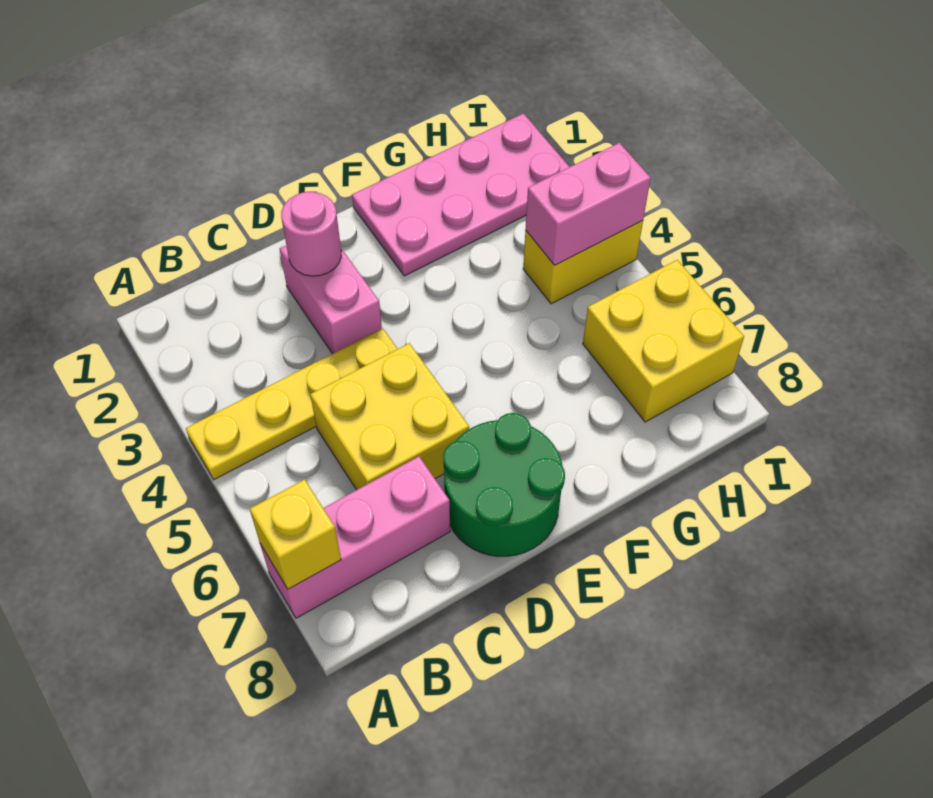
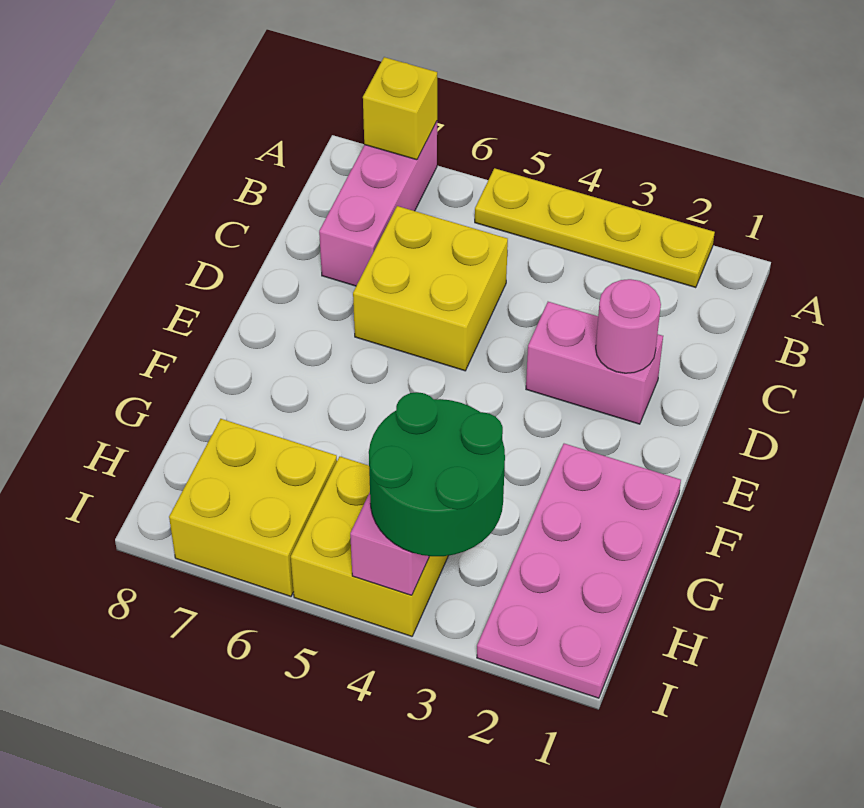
yellow 1x4 plate [186,328,397,480] -> yellow 1x4 plate turned to [475,168,715,288]
green 2x2 round brick [443,413,565,556] -> green 2x2 round brick moved to [369,392,505,556]
yellow 1x2 brick [523,220,643,304] -> yellow 2x2 brick [291,457,448,636]

